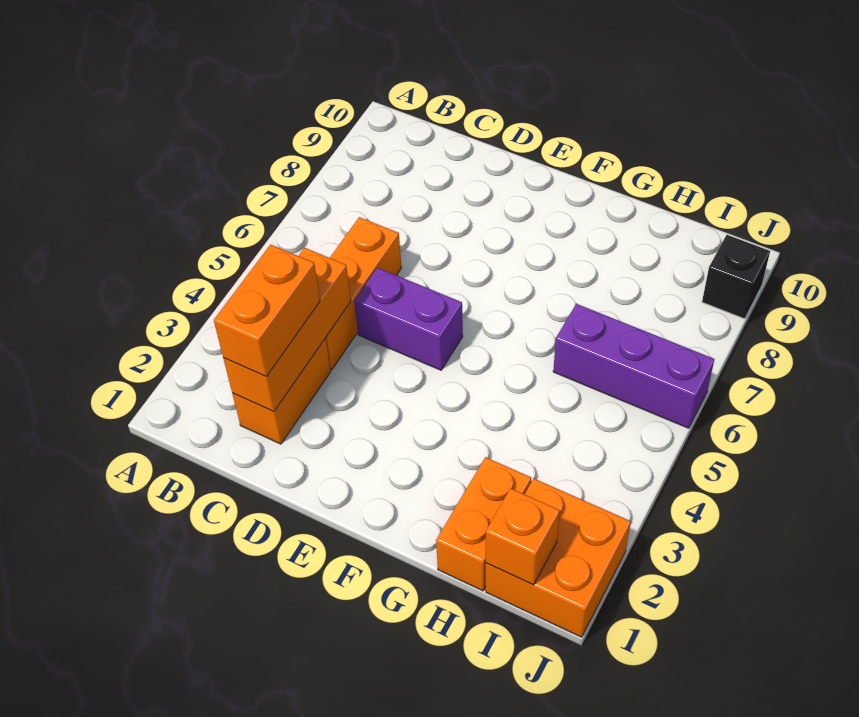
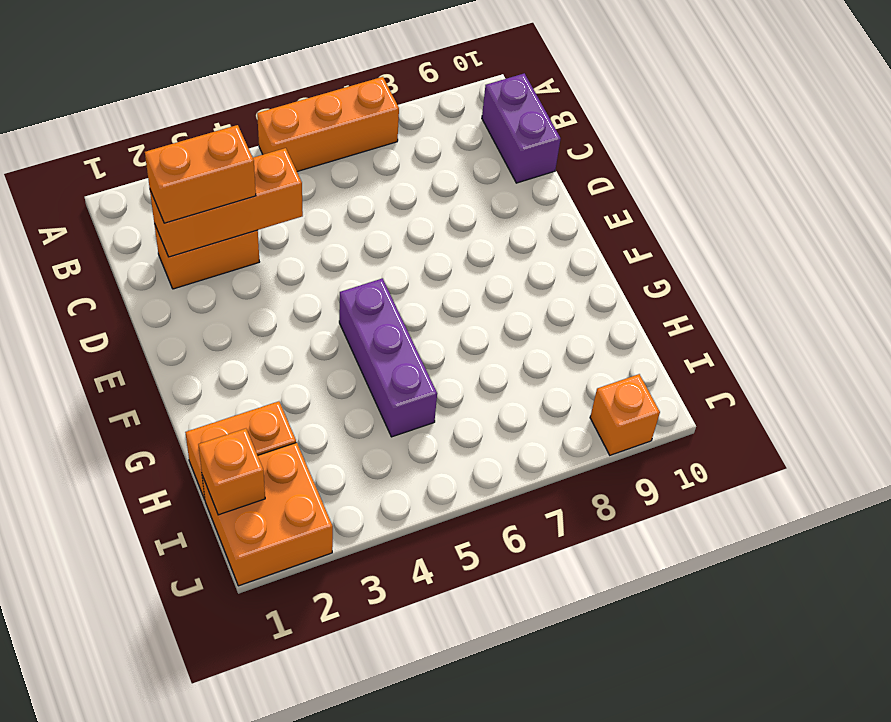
orange 1x3 brick [326,217,401,370] -> orange 1x3 brick moved to [257,77,399,171]
purple 1x2 brick [354,268,463,370] -> purple 1x2 brick moved to [482,73,561,183]
purple 1x3 brick [553,304,714,428] -> purple 1x3 brick moved to [339,278,437,437]
black 1x1 brick [702,235,770,319] -> orange 1x1 brick [590,374,660,455]

